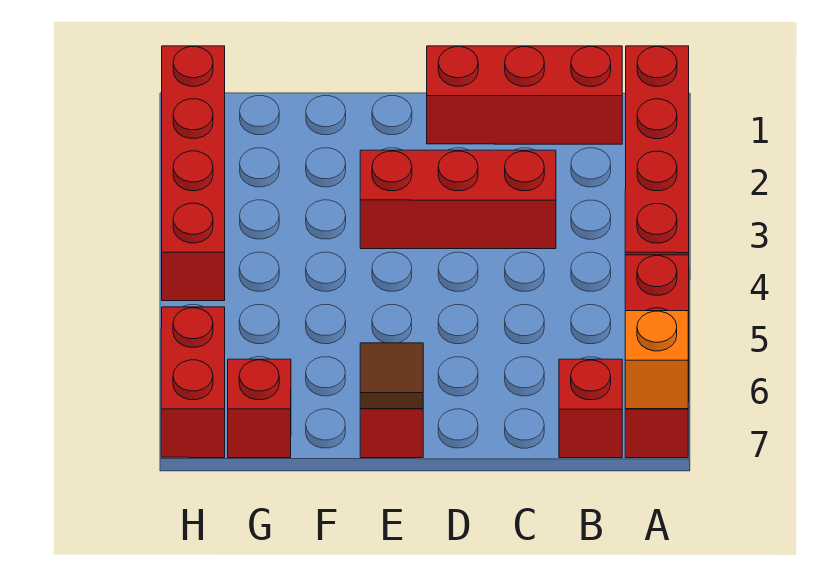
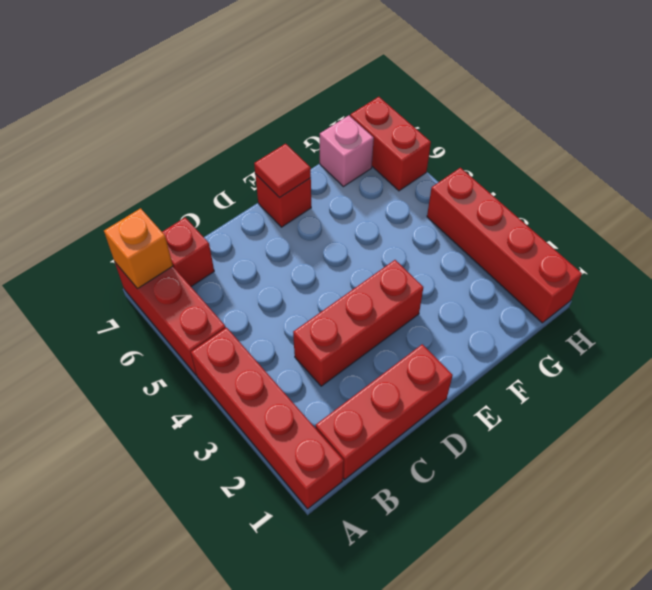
brown 1x1 tile [360,343,423,409] -> red 1x1 tile [254,144,311,198]
red 1x1 brick [228,359,291,458] -> pink 1x1 brick [320,115,374,187]

